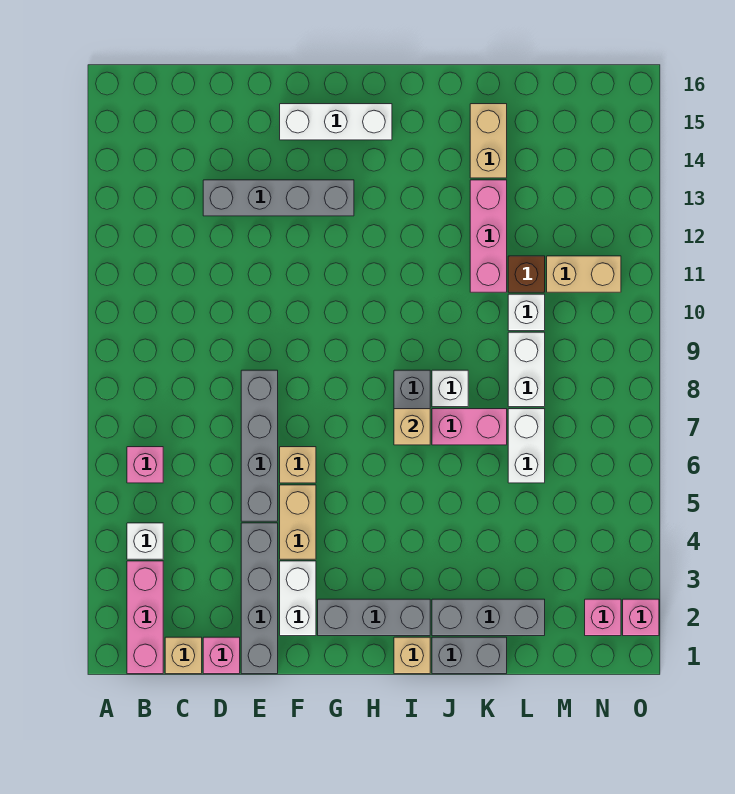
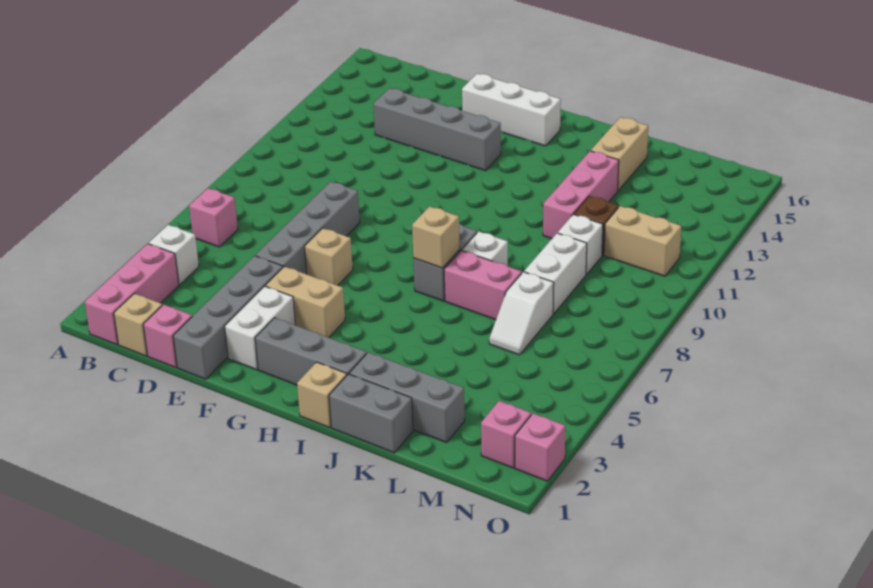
tan 1x2 brick [280,485,316,559] -> tan 1x2 brick turned to [265,266,345,338]
white 1x2 brick [508,409,545,483] -> white 1x2 slope [489,272,554,355]

